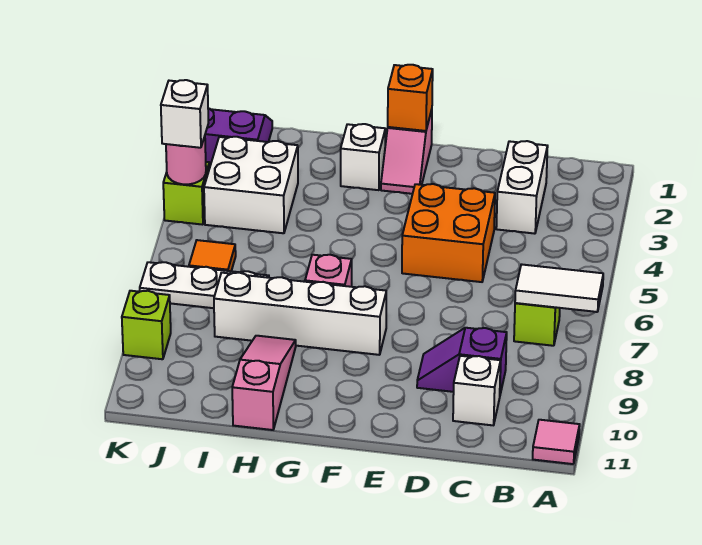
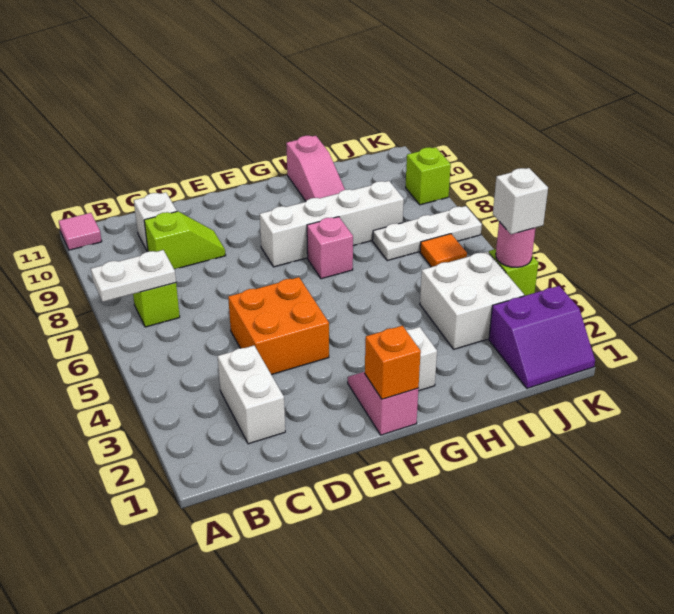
white 1x2 tile [515,264,603,312] -> white 1x2 plate [91,250,176,302]
purple 1x2 slope [417,328,507,394] -> lime 1x2 slope [144,211,226,269]

